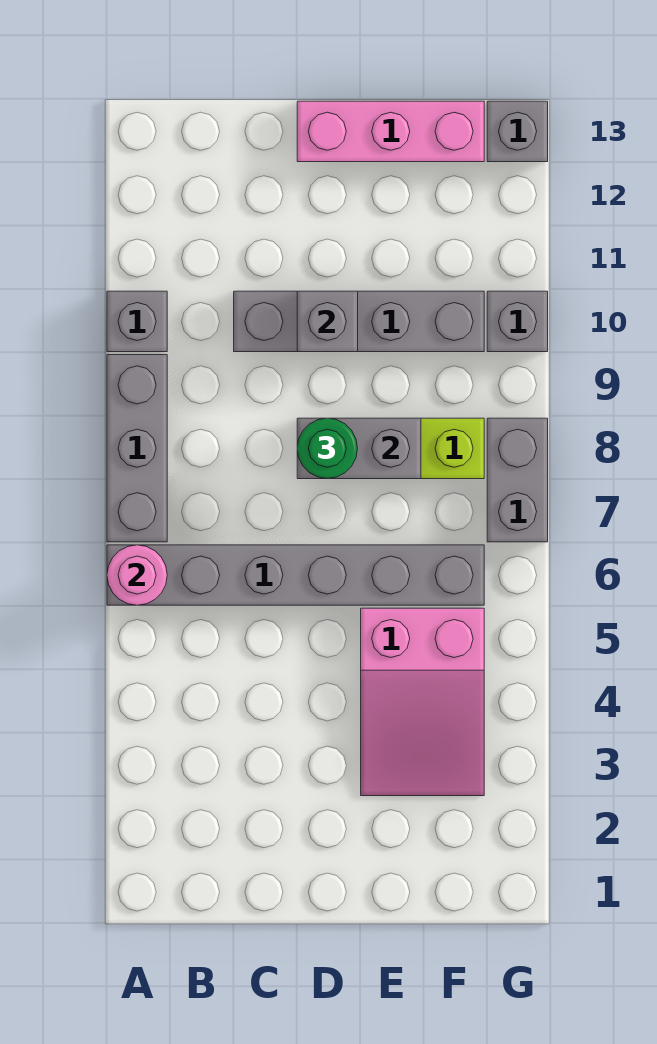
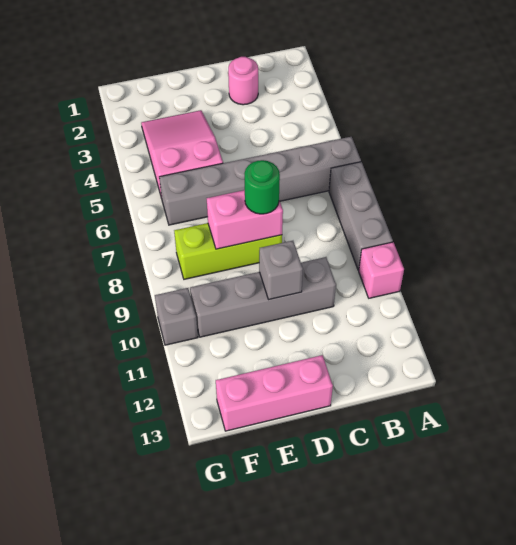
pink 1x1 round brick [107,545,167,605] -> pink 1x1 round brick moved to [228,57,258,105]
grey 1x1 brick [107,291,167,352] -> pink 1x1 brick [359,242,404,298]
grey 1x2 brick [297,418,421,479] -> pink 1x2 brick [207,190,283,249]
grey 1x2 brick [487,418,548,542] -> none
grey 1x1 brick [487,101,548,162] -> none

